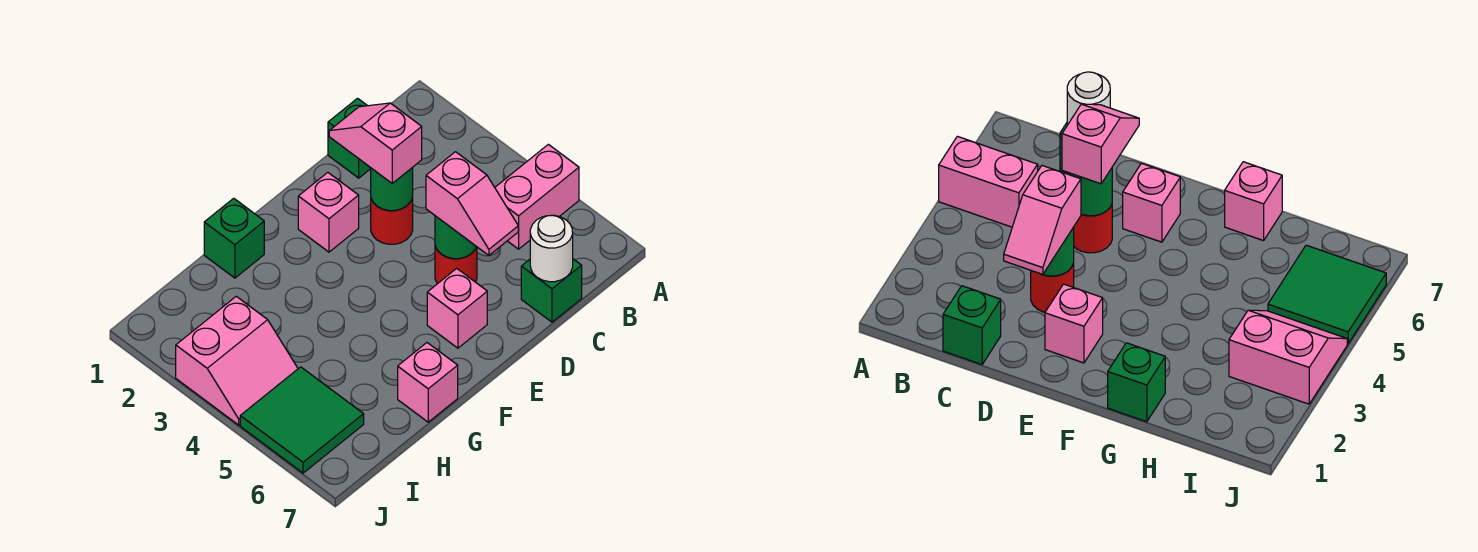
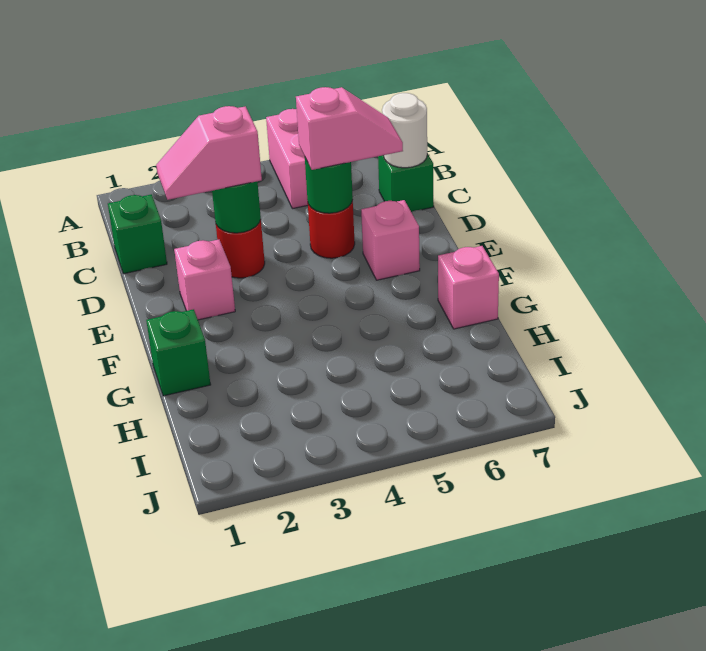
pink 2x2 slope [176,296,298,425] -> none
green 2x2 tile [240,367,364,473] -> none

